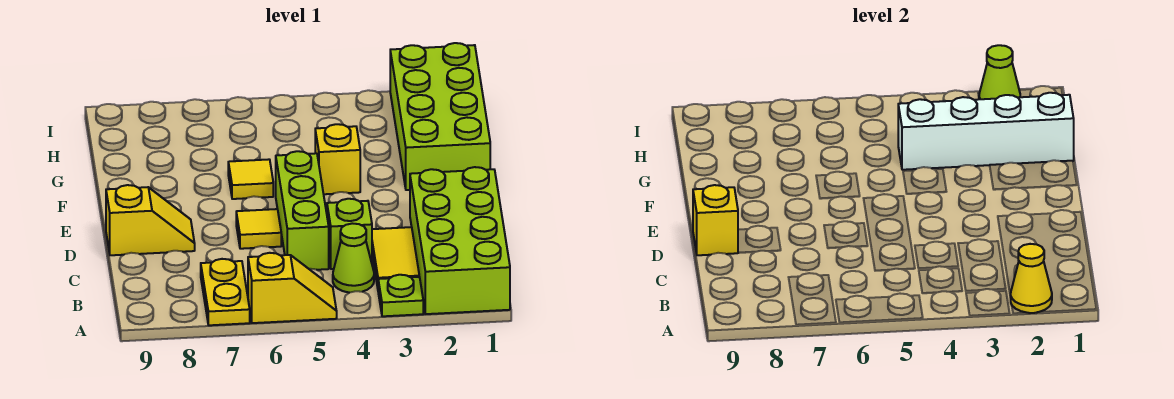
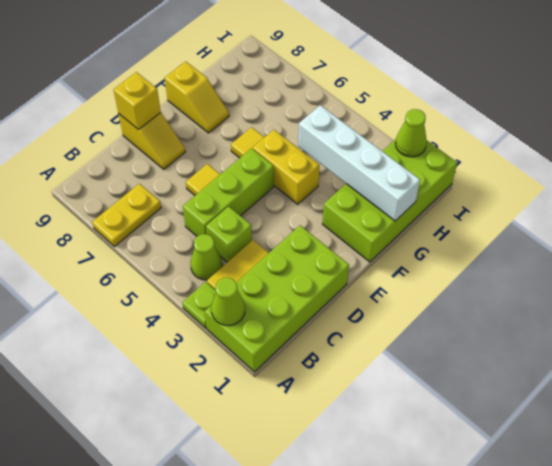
yellow 1x1 cone [1011,244,1052,313] -> lime 1x1 cone [211,278,245,325]
yellow 1x2 slope [248,253,337,323] -> yellow 1x2 slope moved to [165,61,229,133]
yellow 1x1 brick [315,124,360,194] -> yellow 1x2 brick [253,130,320,204]

